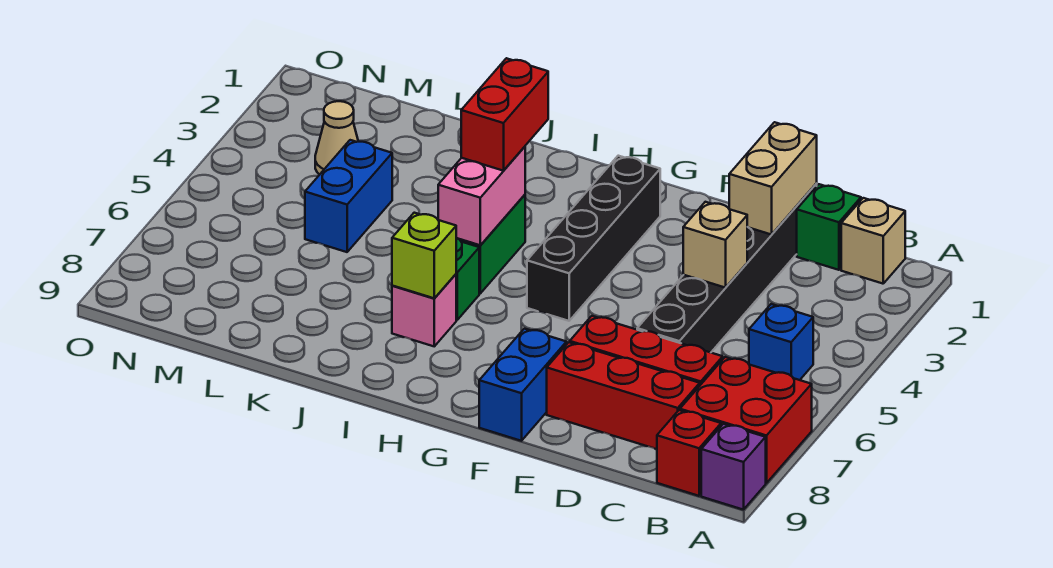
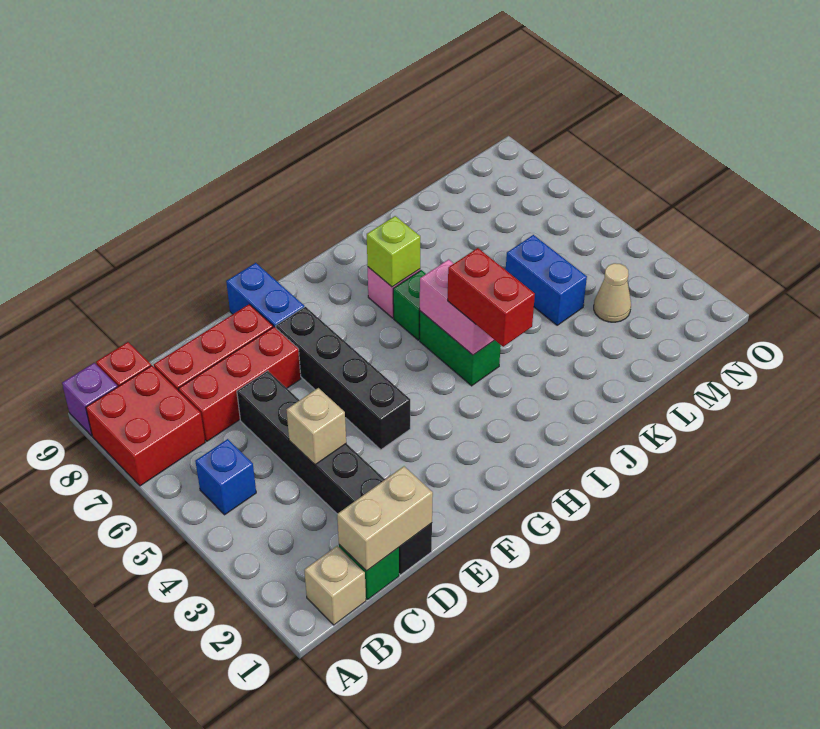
tan 1x2 brick [729,122,817,235] -> tan 1x2 brick turned to [337,466,433,571]
black 1x4 brick [527,156,660,321] -> black 1x4 brick moved to [276,307,410,450]

